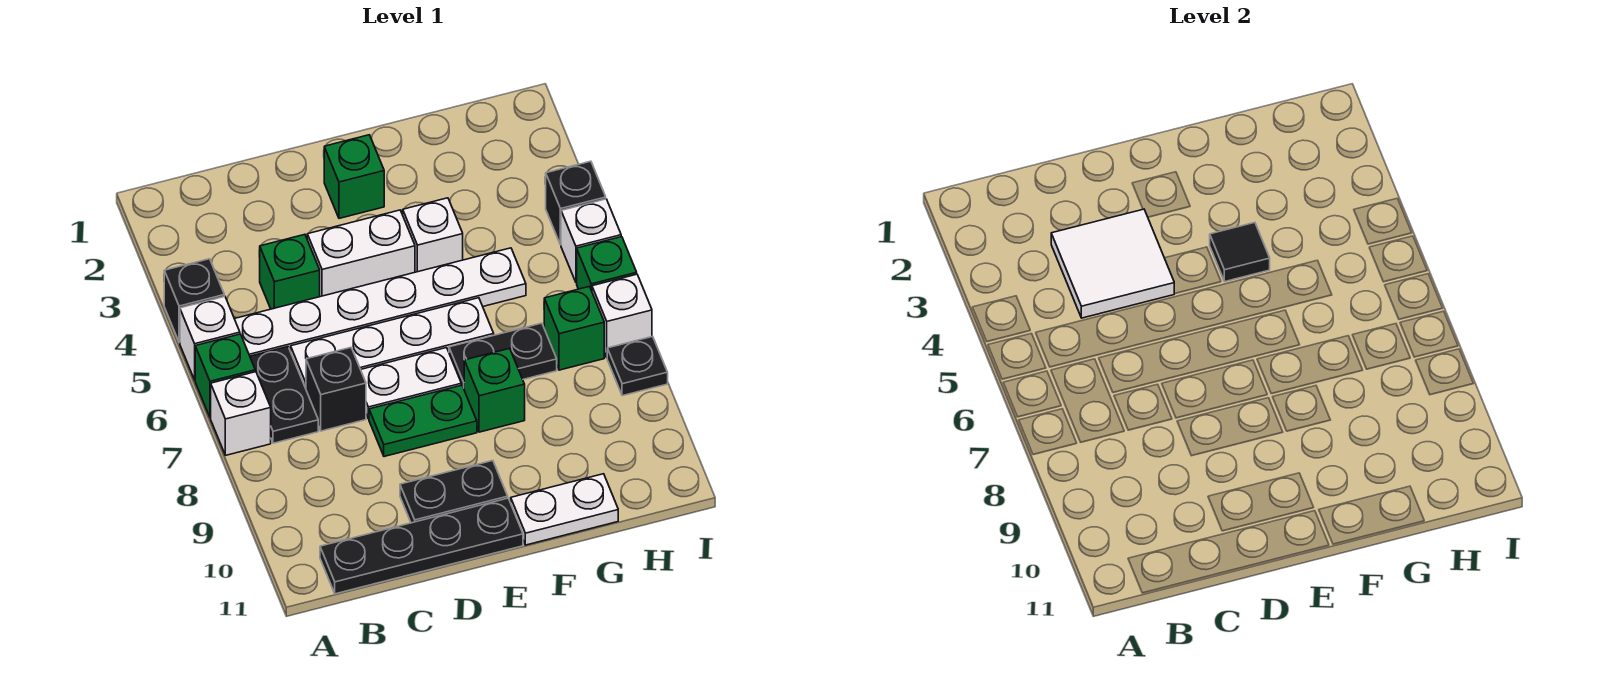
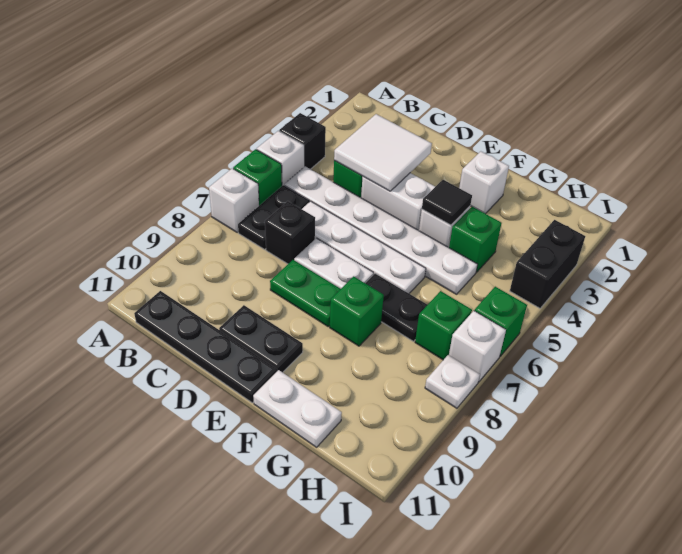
green 1x1 brick [324,135,384,218] -> green 1x1 brick moved to [449,207,502,272]
black 1x1 brick [545,161,606,245] -> black 1x2 brick [510,220,585,308]
white 1x1 brick [561,199,621,283] -> white 1x1 brick moved to [459,151,509,214]
black 1x1 plate [607,336,668,396] -> white 1x1 plate [425,355,480,408]

